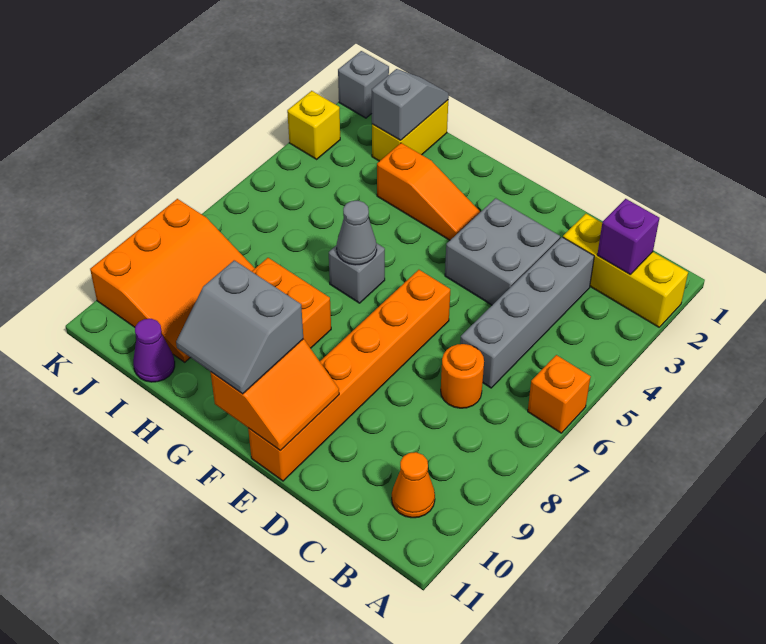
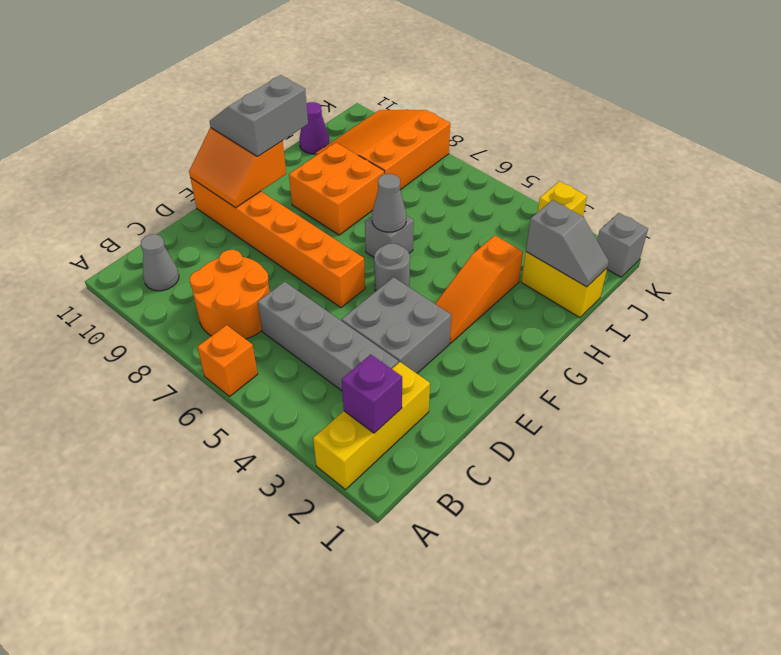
orange 1x1 cone [392,452,435,518] -> grey 1x1 cone [141,234,179,291]
orange 1x1 round brick [441,344,484,408] -> orange 2x2 round brick [190,250,270,339]
none -> grey 1x1 round brick [374,243,410,291]
orange 3x3 slope [90,199,255,362] -> orange 3x3 slope turned to [315,110,450,190]

